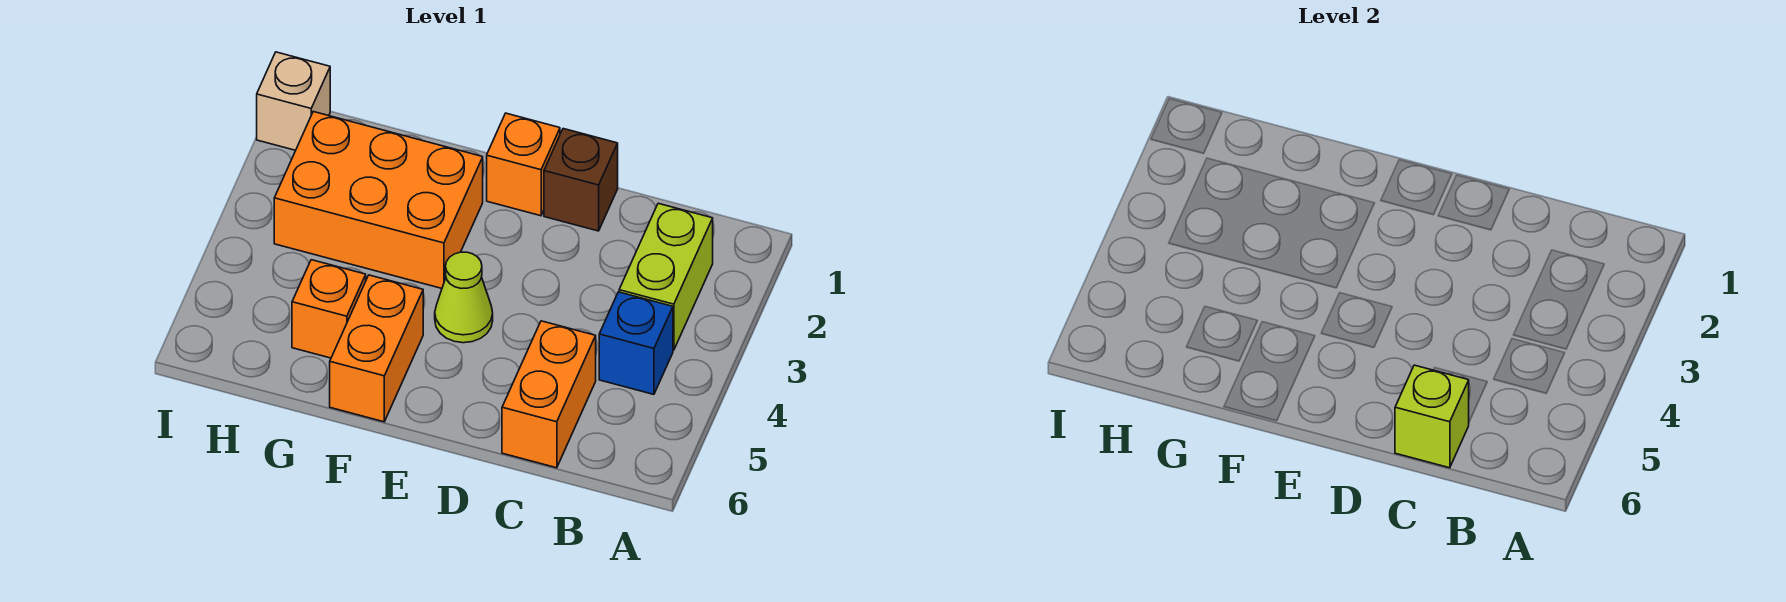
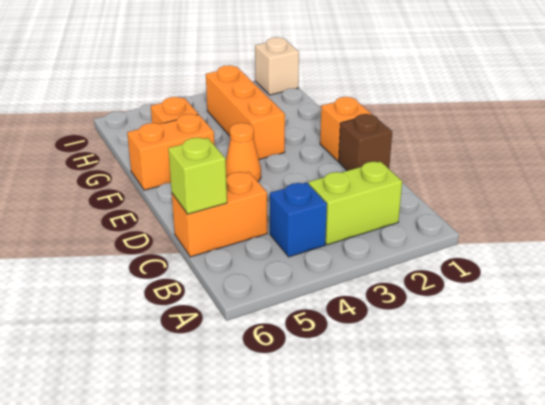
lime 1x1 cone [435,252,493,343] -> orange 1x1 cone [226,123,261,181]
orange 2x3 brick [274,112,483,288] -> orange 1x3 brick [206,65,285,159]

